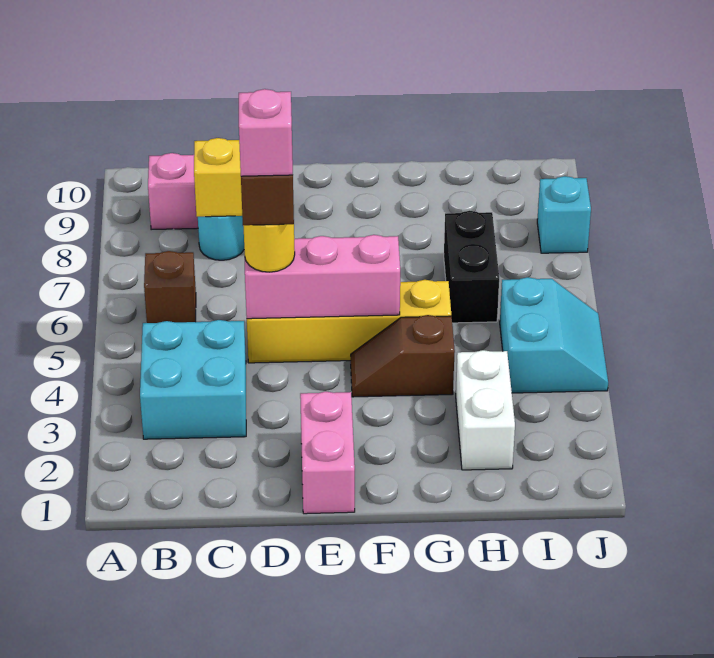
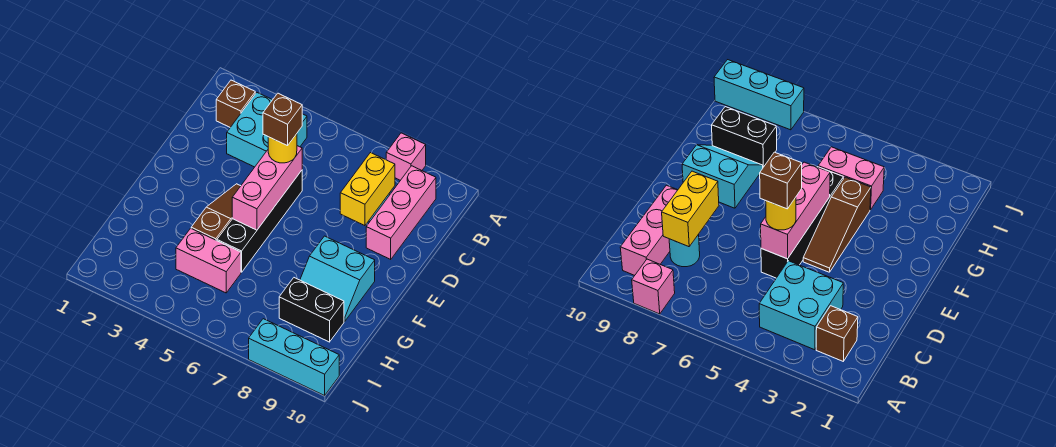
brown 1x1 brick [144,251,196,323] -> brown 1x1 brick moved to [216,80,255,127]
yellow 1x4 brick [247,280,451,363] -> black 1x4 brick [217,170,302,272]
pink 1x1 brick [239,89,293,176] -> pink 1x1 brick moved to [386,133,426,180]
pink 1x2 brick [300,392,355,514] -> pink 1x2 brick moved to [176,228,241,293]
brown 1x2 slope [351,315,455,397] -> brown 1x3 slope [191,184,240,241]
white 1x2 brick [456,350,515,470] -> none
black 1x2 brick [444,211,499,323] -> black 1x2 brick moved to [279,278,344,342]
cyan 2x2 slope [500,277,608,393] -> cyan 2x2 slope moved to [300,236,375,321]
cyan 1x1 brick [537,176,591,253] -> cyan 1x3 brick [249,319,339,396]

